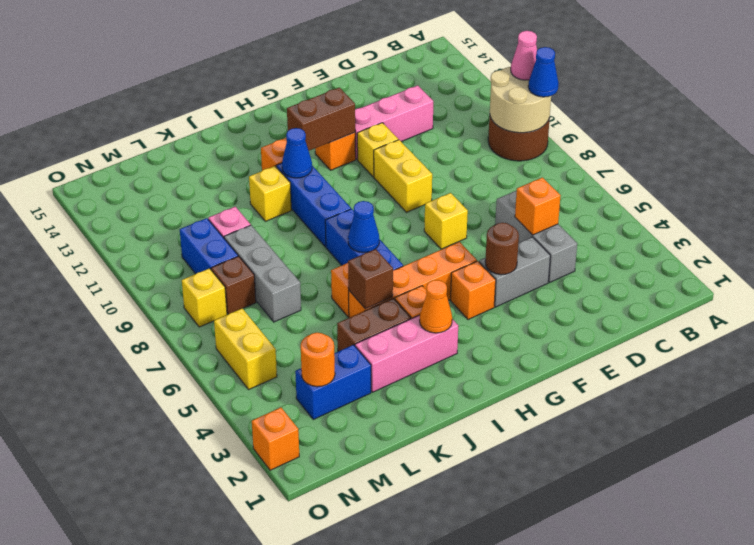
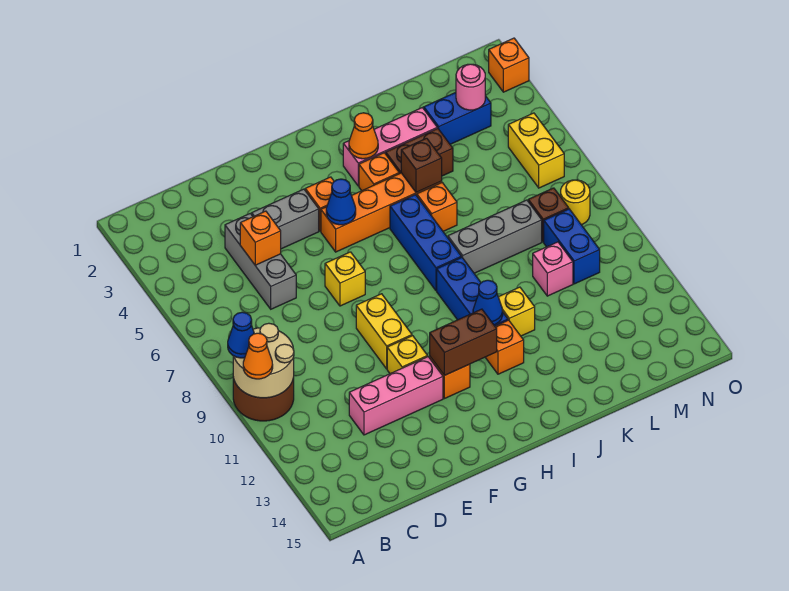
pink 1x1 cone [511,31,537,80] -> orange 1x1 cone [243,333,273,379]
brown 1x1 round brick [485,223,519,275] -> none
blue 1x1 cone [348,201,379,253] -> blue 1x1 cone moved to [326,179,356,225]
grey 1x3 brick [224,225,301,322] -> grey 1x3 brick turned to [448,200,542,273]
orange 1x1 round brick [301,333,335,387] -> pink 1x1 round brick [456,64,485,110]
yellow 1x1 brick [182,268,227,327] -> yellow 1x1 round brick [561,180,590,225]

